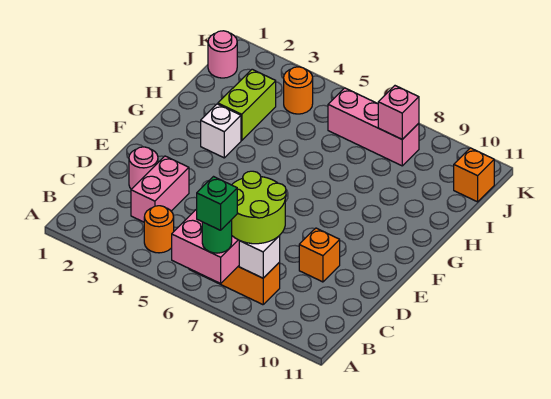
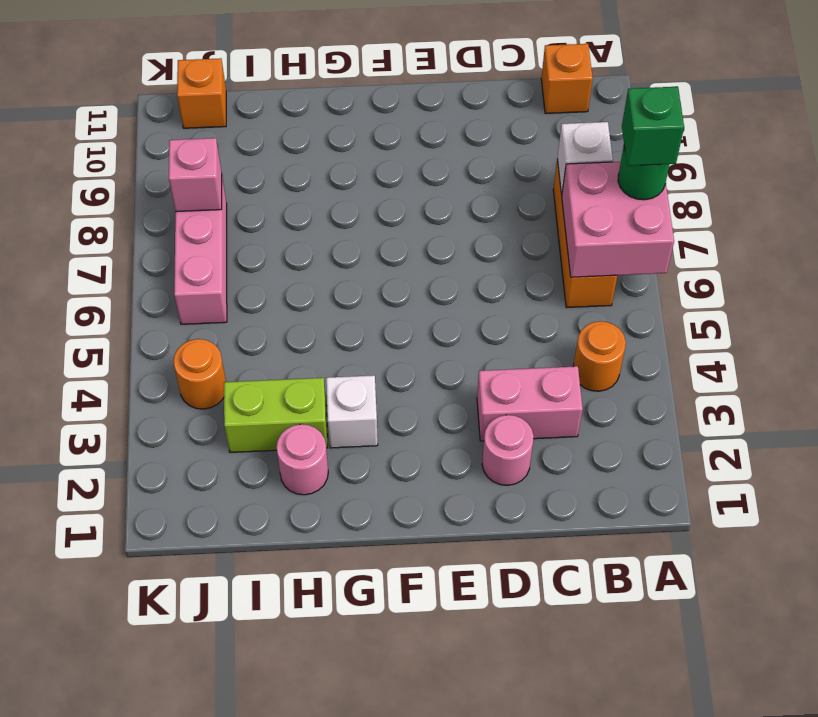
lime 2x2 round brick [232,171,286,244] -> none
orange 1x1 brick [299,228,340,282] -> orange 1x1 brick moved to [541,44,593,113]
pink 1x1 round brick [208,31,237,78] -> pink 1x1 round brick moved to [276,424,328,495]

